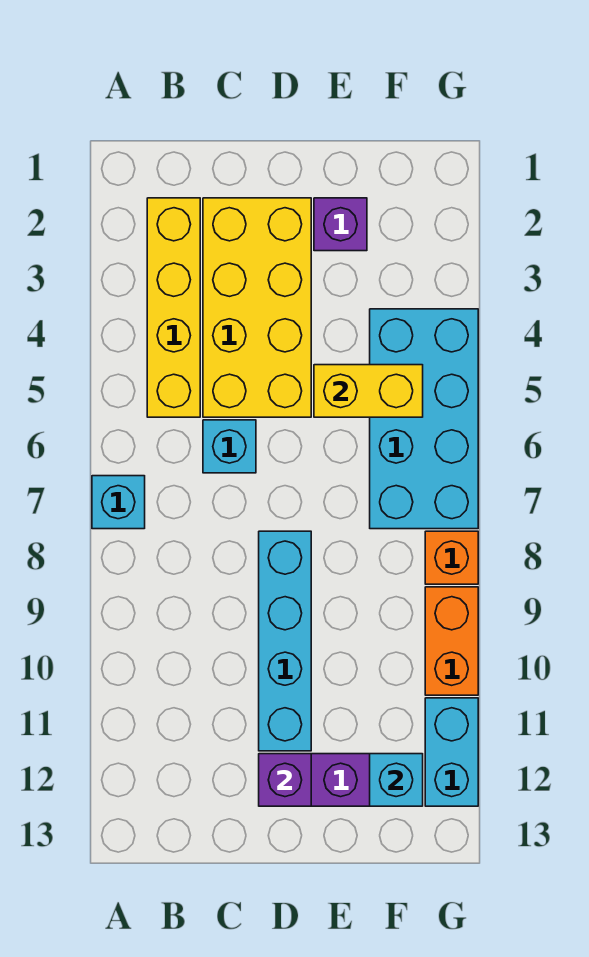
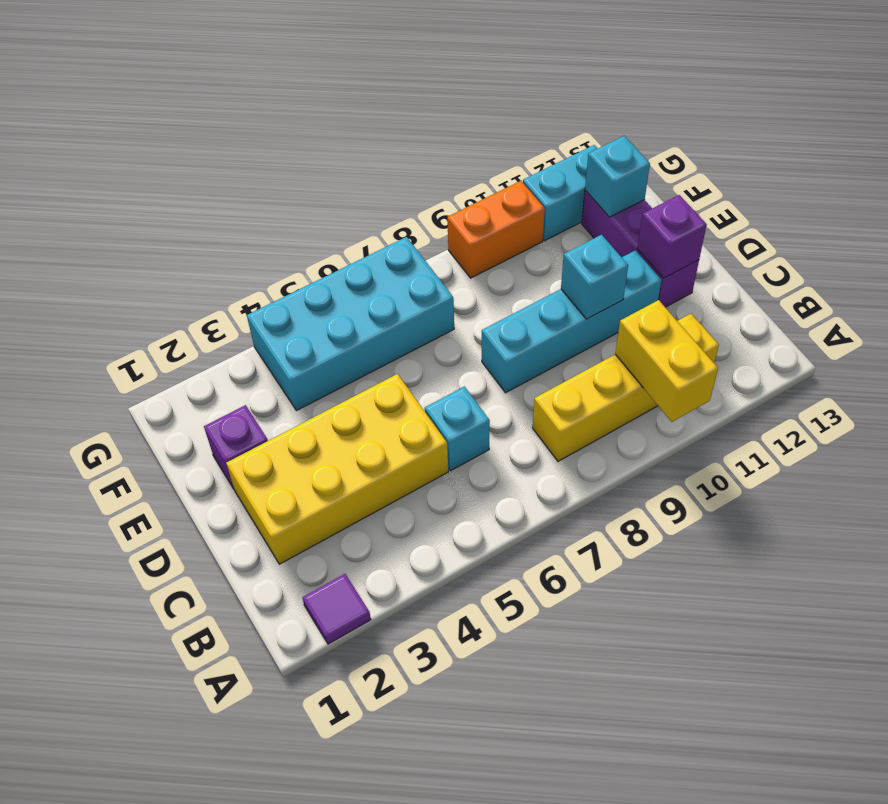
none -> purple 1x1 tile [302,574,371,644]
cyan 1x1 brick [92,476,145,529] -> cyan 1x1 brick moved to [561,235,628,319]
yellow 1x4 brick [147,198,200,417] -> yellow 1x4 brick moved to [533,314,719,461]
yellow 1x2 brick [314,365,423,417] -> yellow 1x2 brick moved to [615,300,718,422]
orange 1x1 brick [425,531,478,584] -> none

